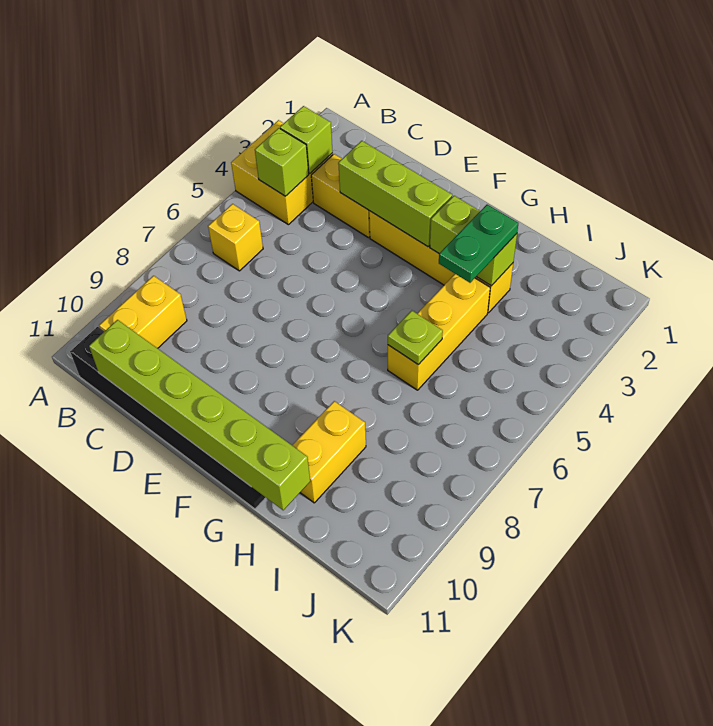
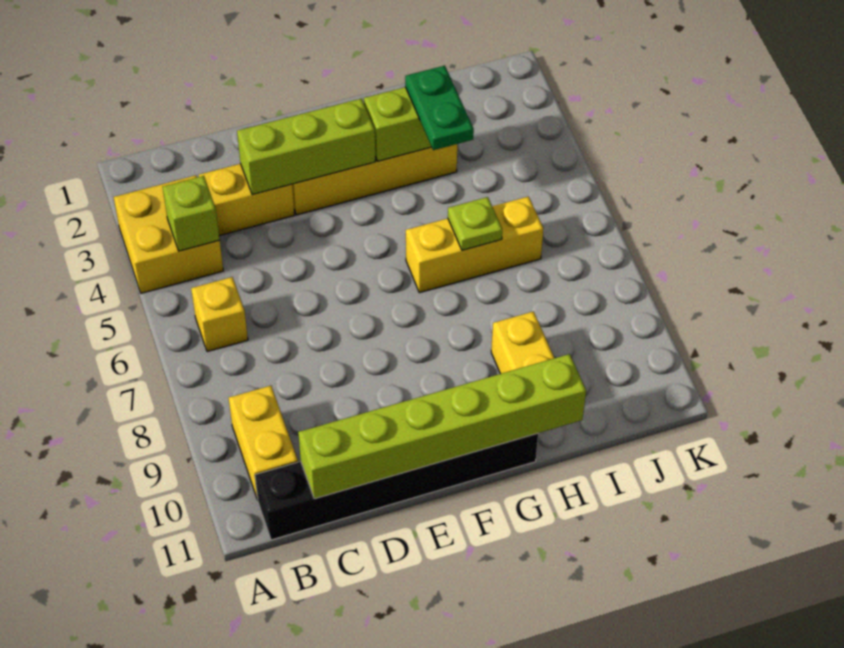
lime 1x1 brick [280,106,333,173] -> none
yellow 1x3 brick [388,274,490,390] -> yellow 1x3 brick turned to [406,196,543,293]

